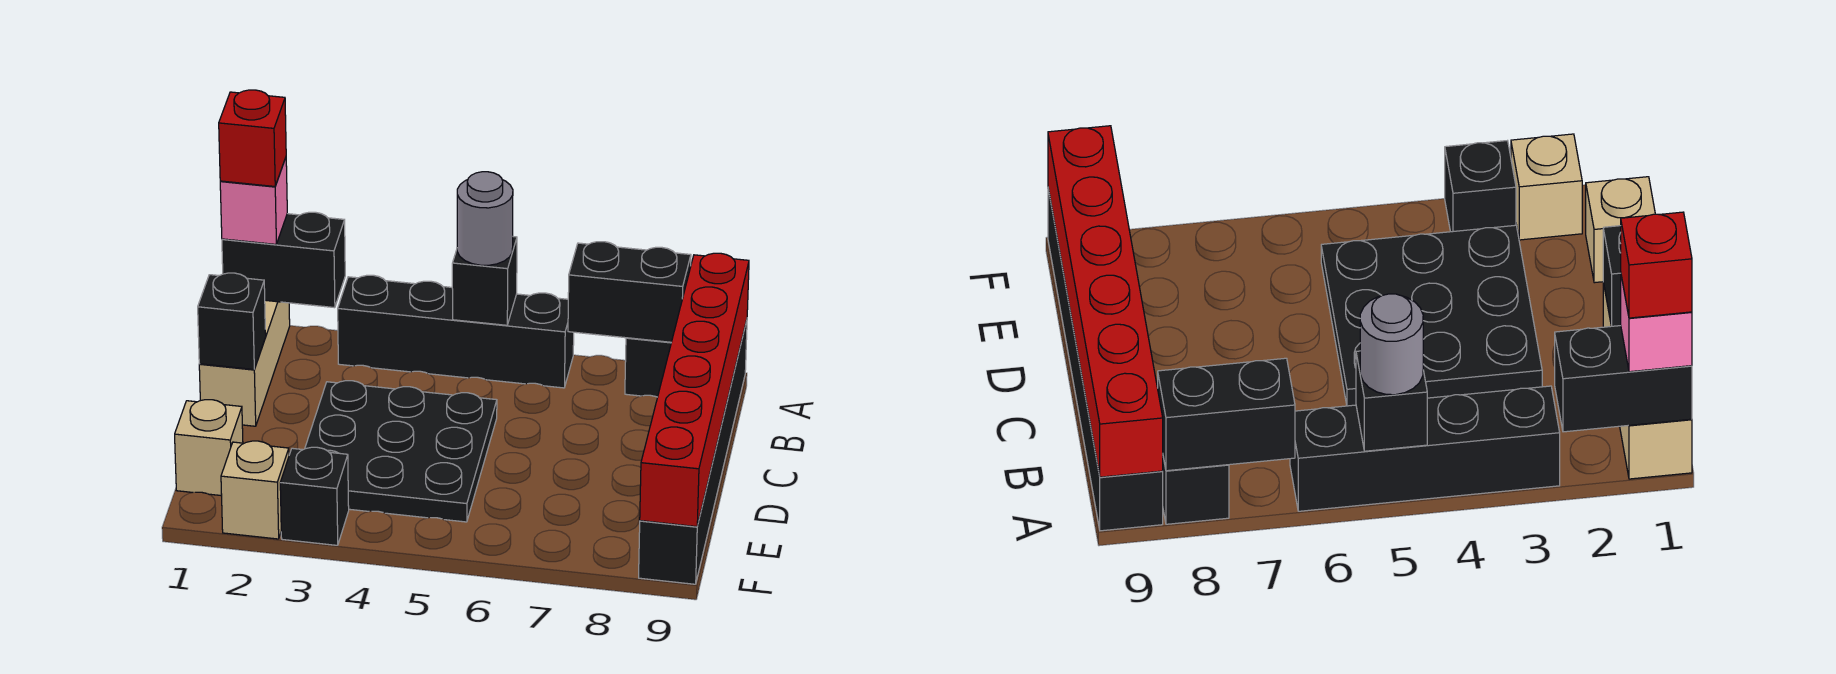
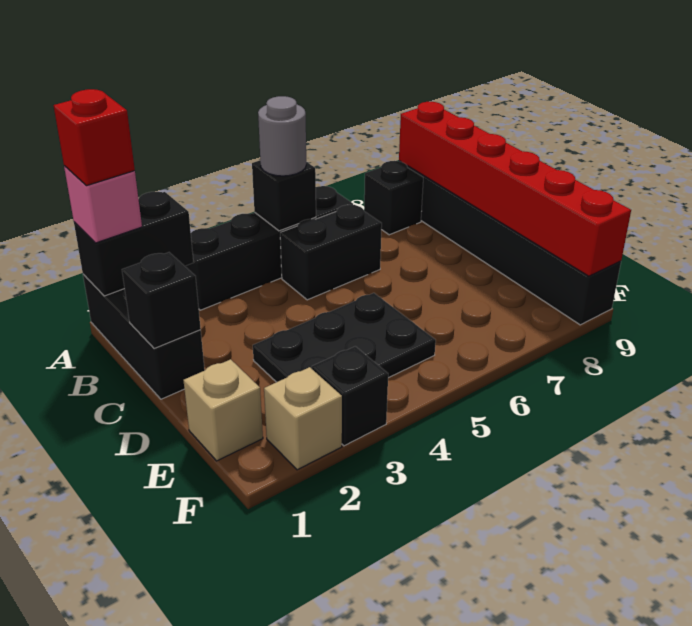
tan 1x3 brick [199,300,290,426] -> black 1x3 brick [83,274,205,399]
black 1x2 brick [568,242,691,342] -> black 1x2 brick moved to [280,205,382,300]
black 3x3 plate [305,381,497,522] -> black 2x3 plate [253,293,436,382]

